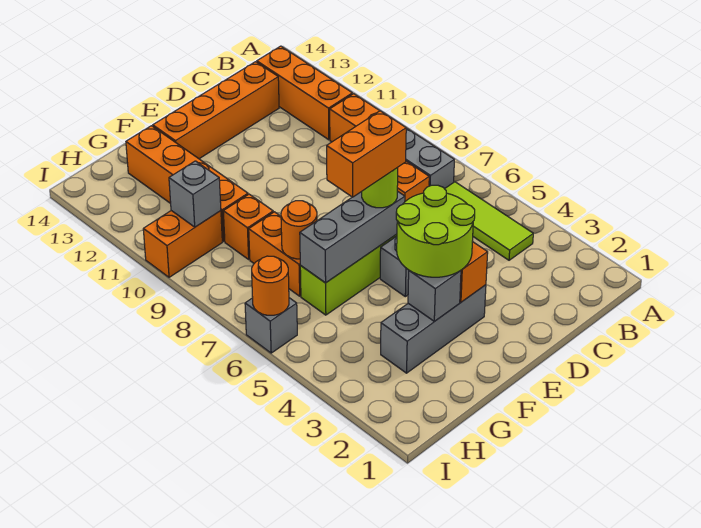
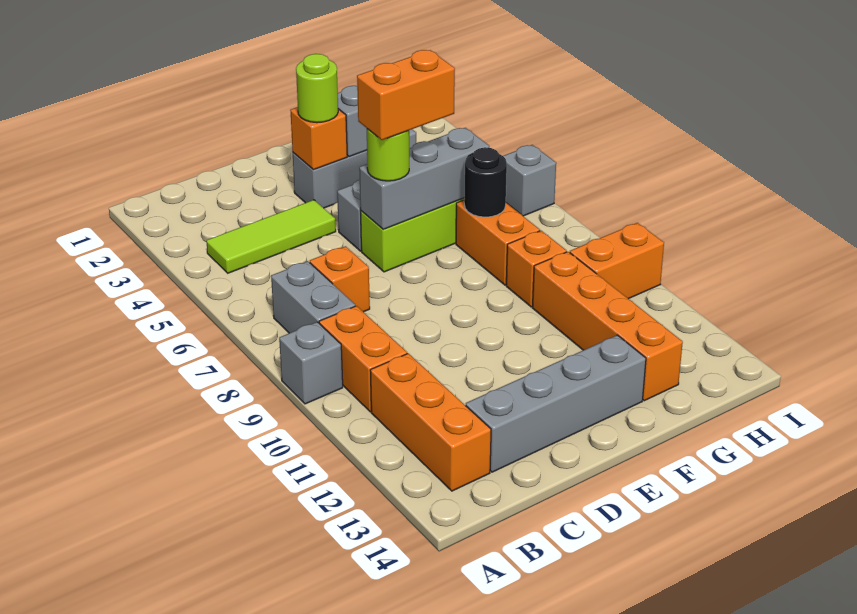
lime 1x3 tile [445,182,533,260] -> lime 1x3 tile turned to [206,200,336,273]
orange 1x4 brick [153,62,279,159] -> grey 1x4 brick [466,335,646,472]
lime 2x2 round brick [396,185,475,277] -> lime 1x1 round brick [296,54,338,123]
orange 1x1 round brick [281,201,317,259] -> black 1x1 round brick [464,147,507,217]
grey 1x1 brick [169,161,221,227] -> grey 1x1 brick moved to [279,322,343,404]
orange 1x1 round brick [252,256,289,315] -> none

